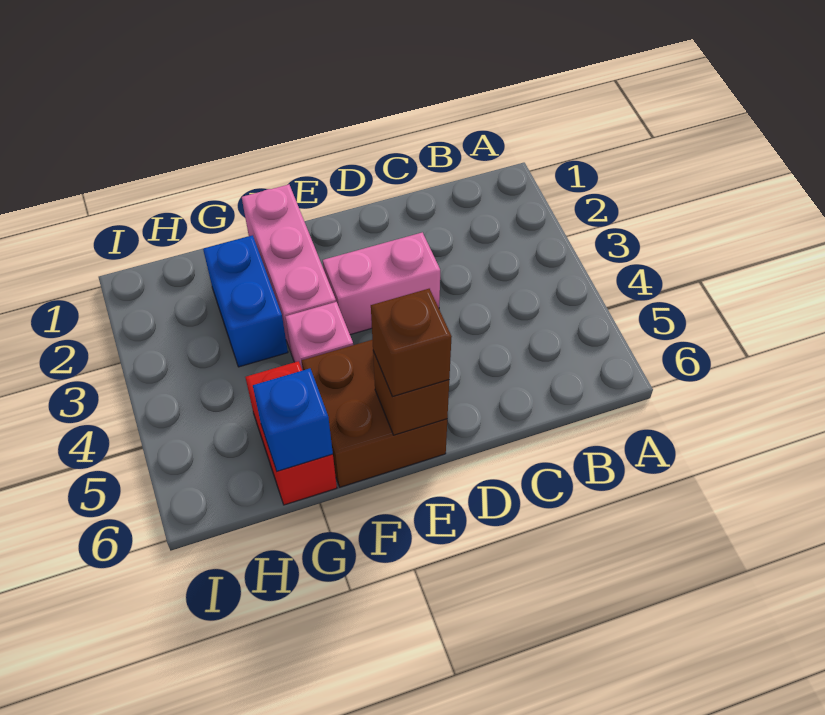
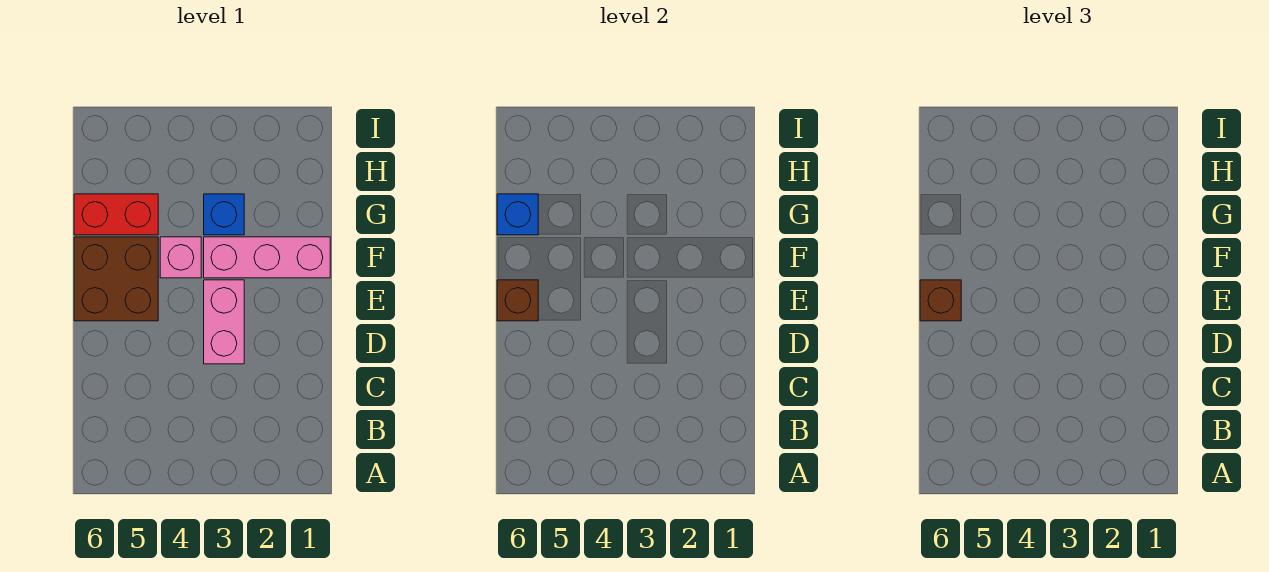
blue 1x2 brick [203,235,288,367] -> blue 1x1 brick [204,194,244,235]

